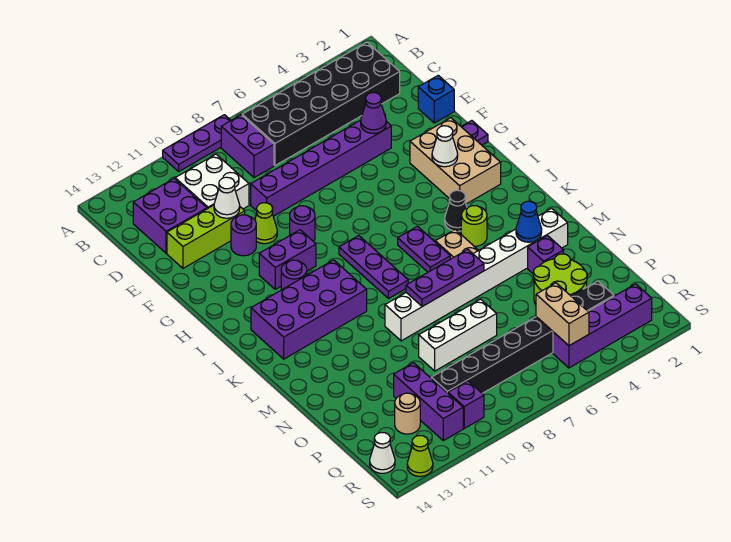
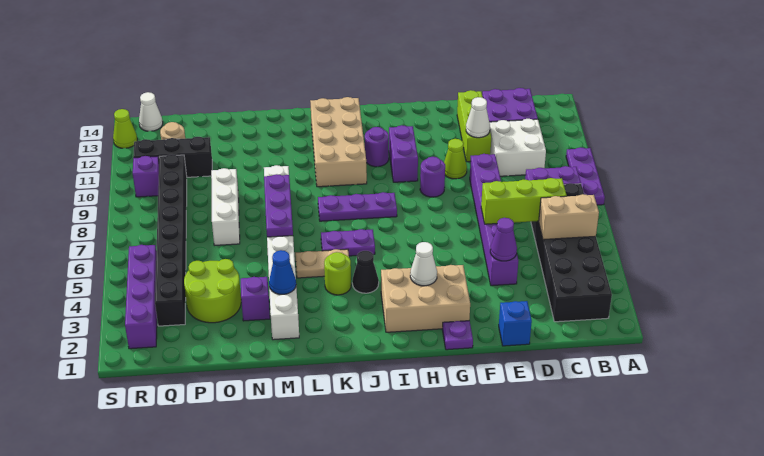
none -> lime 1x3 brick [481,178,567,224]
purple 1x1 round brick [231,215,256,256] -> none
purple 2x4 brick [251,260,367,359] -> tan 2x4 brick [310,97,367,187]
purple 1x3 brick [394,363,463,441] -> black 1x3 brick [133,137,212,177]
tan 1x2 brick [536,283,589,346] -> tan 1x2 brick moved to [539,194,599,240]

